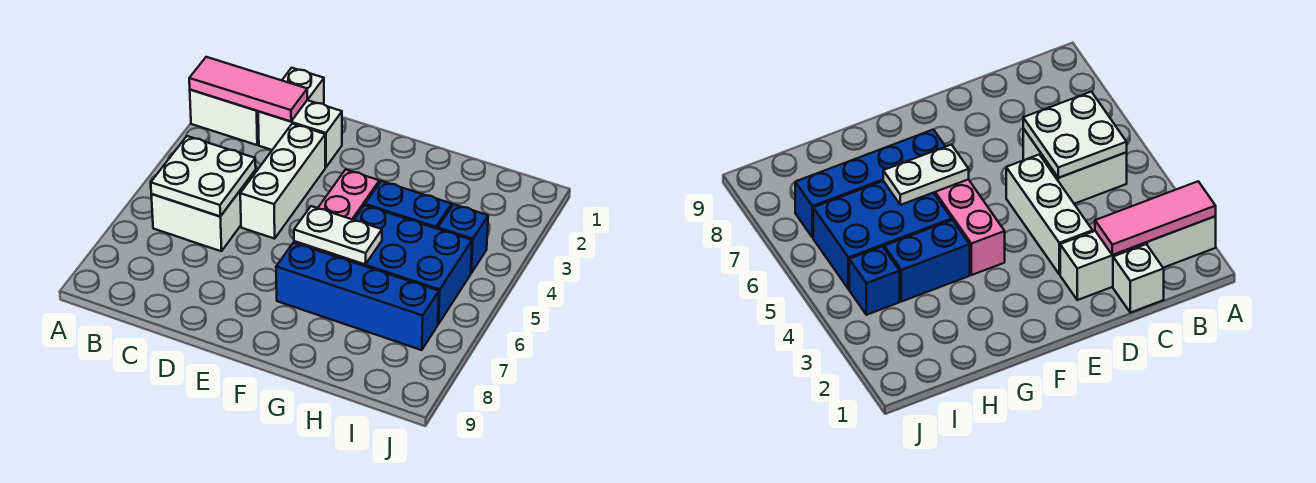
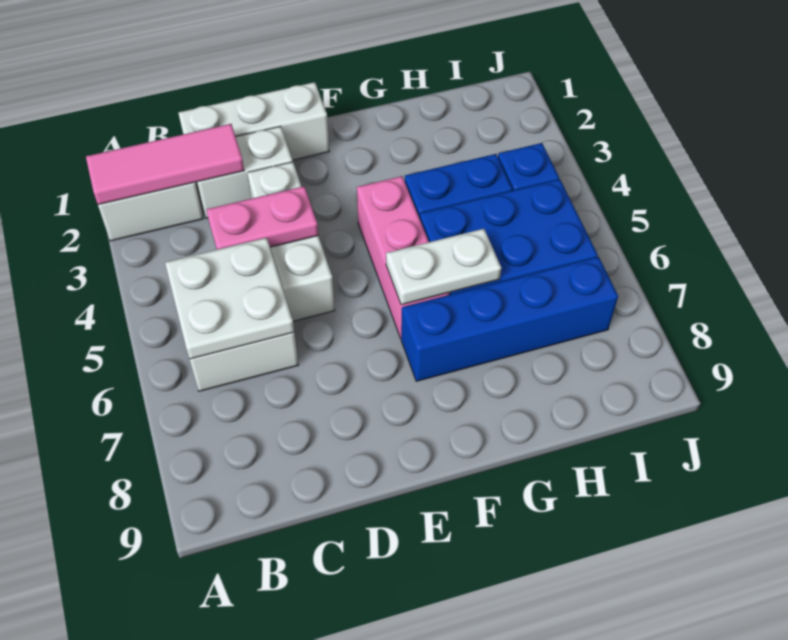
white 1x1 brick [282,68,324,104] -> white 1x3 brick [179,82,329,160]
none -> pink 1x2 plate [206,186,318,249]

